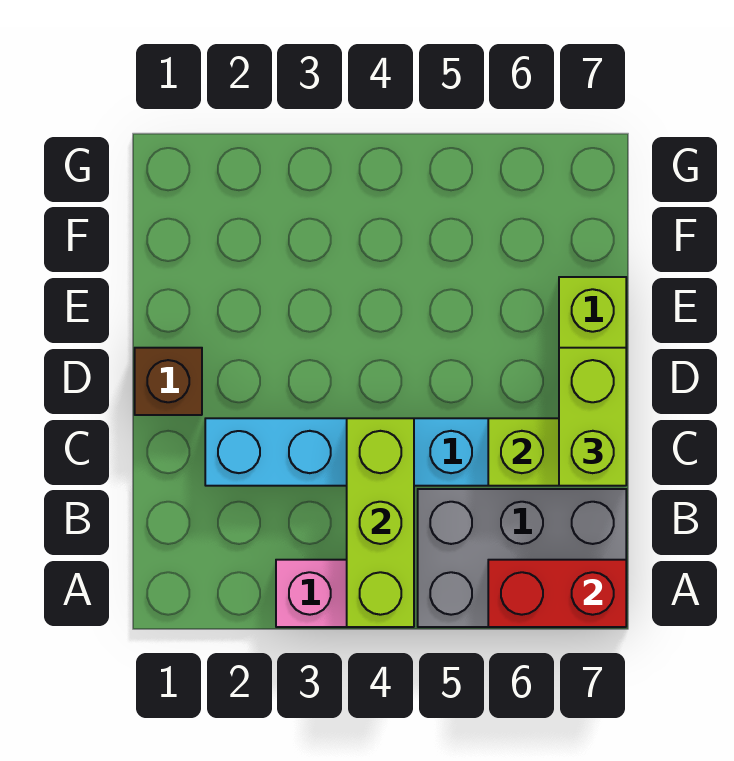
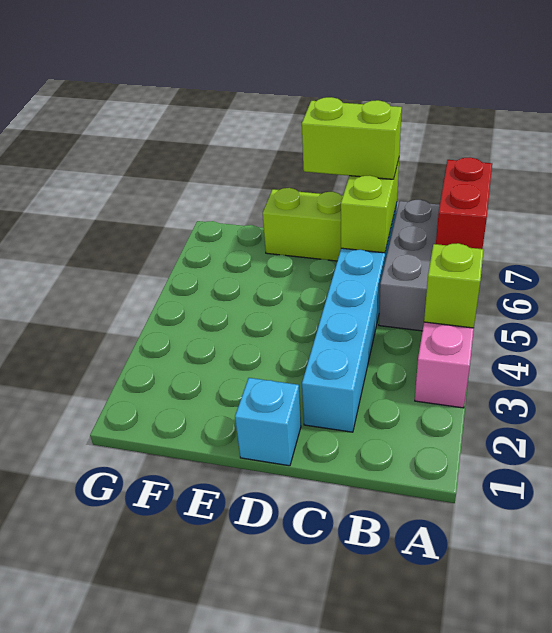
lime 1x3 brick [347,418,414,627] -> lime 1x1 brick [424,243,484,328]
brown 1x1 brick [135,348,202,415] -> cyan 1x1 brick [235,378,301,466]

